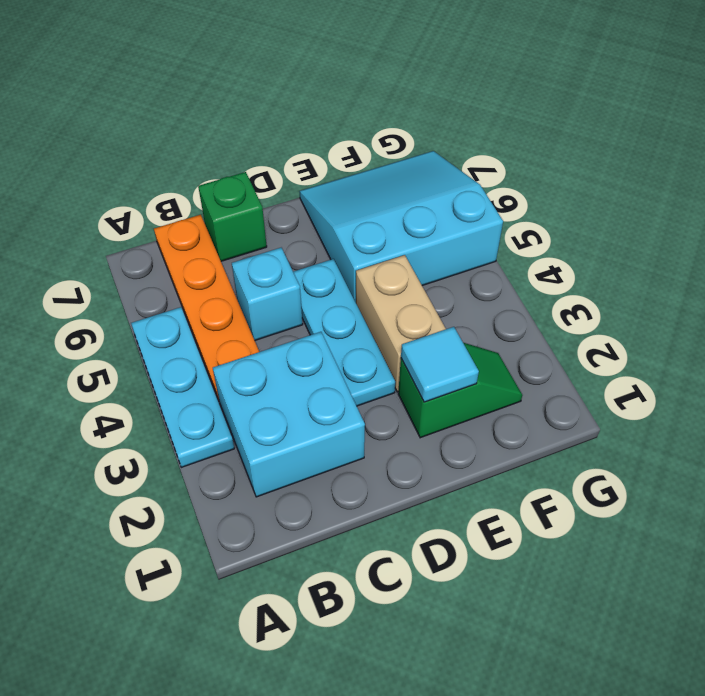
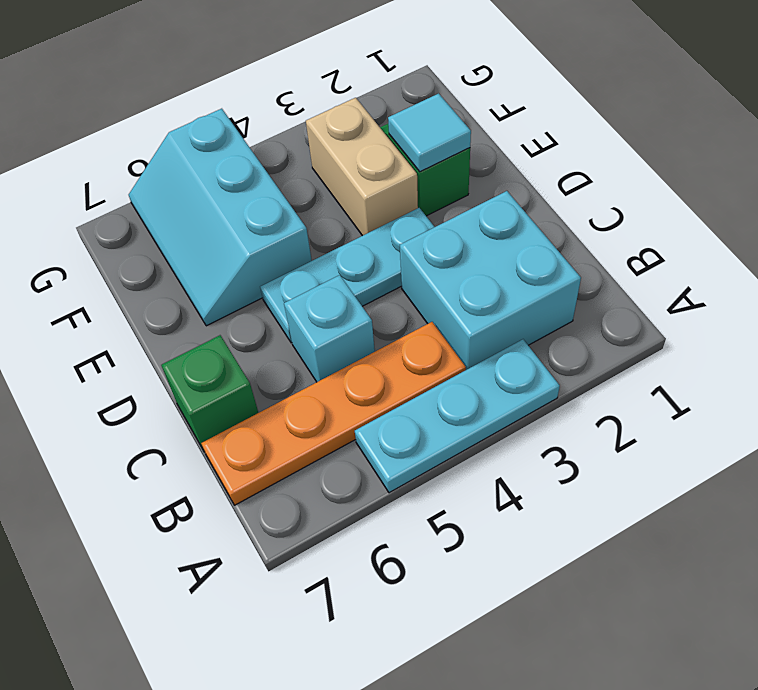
tan 1x2 brick [356,255,446,392] -> tan 1x2 brick turned to [306,98,418,236]
cyan 3x3 slope [299,151,503,302] -> cyan 2x3 slope [129,109,312,326]

